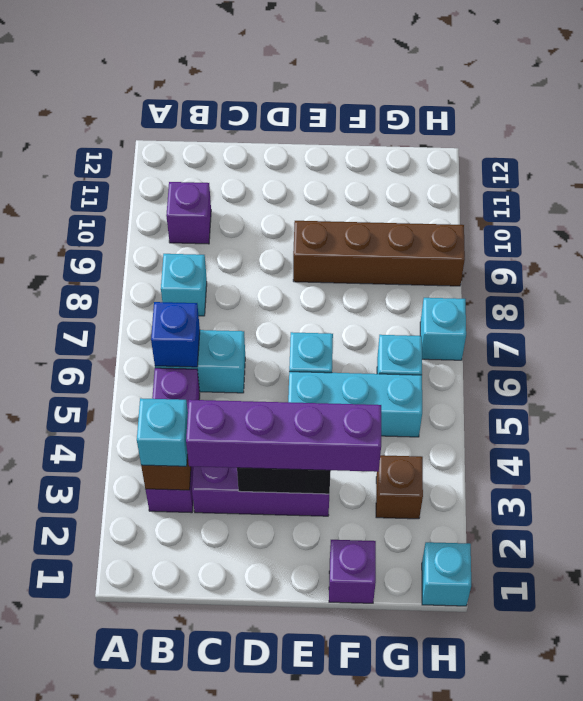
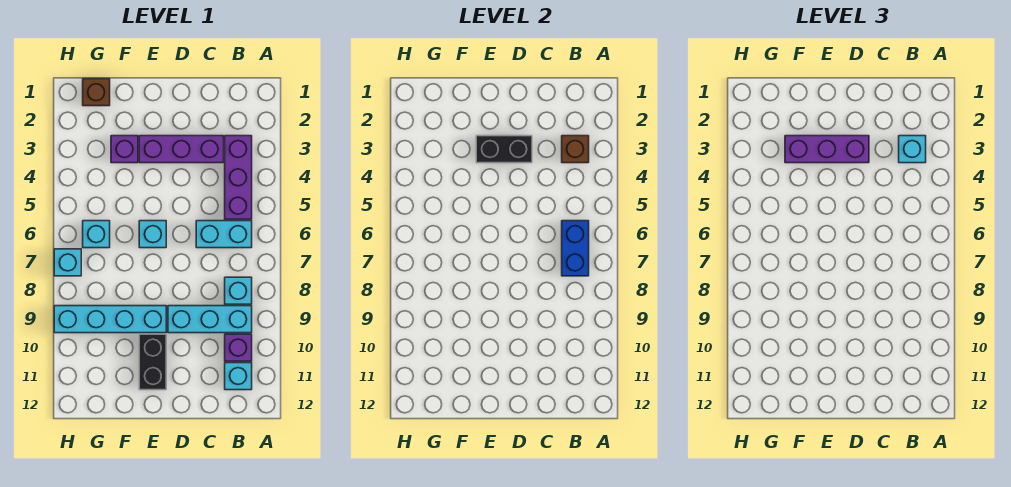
blue 1x1 brick [151,302,200,367] -> blue 1x2 brick [562,221,589,276]
purple 1x4 brick [186,400,381,472] -> purple 1x3 brick [785,136,869,163]
cyan 1x3 brick [288,372,422,437] -> cyan 1x3 brick moved to [168,306,252,333]
brown 1x4 brick [293,221,465,286] -> cyan 1x4 brick [54,306,166,333]
none -> black 1x2 brick [139,334,166,390]
purple 1x1 brick [329,540,376,603] -> purple 1x1 brick moved to [111,136,138,163]
brown 1x1 brick [376,455,423,519] -> brown 1x1 brick moved to [83,79,110,106]
cyan 1x1 brick [422,542,471,606] -> cyan 1x1 brick moved to [225,363,252,390]

